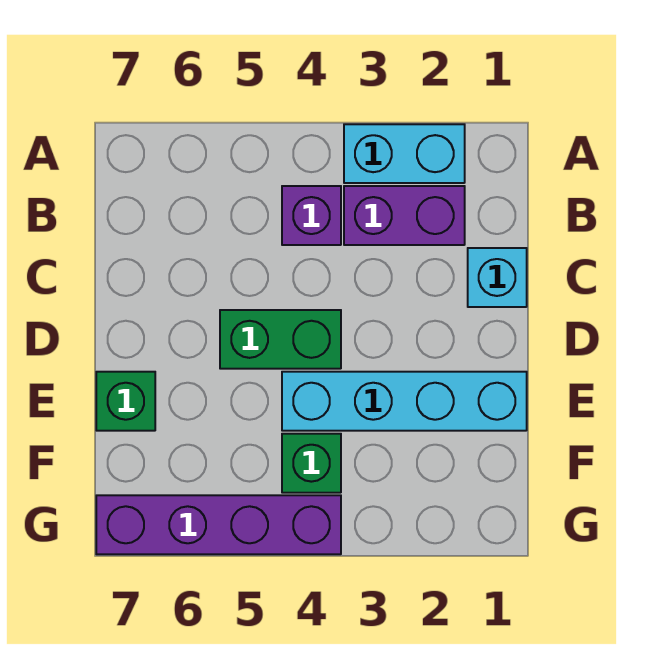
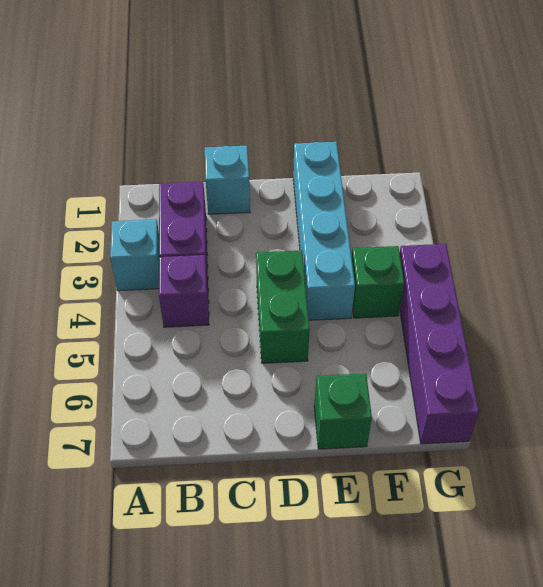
cyan 1x2 brick [344,124,465,183] -> cyan 1x1 brick [110,219,159,291]

